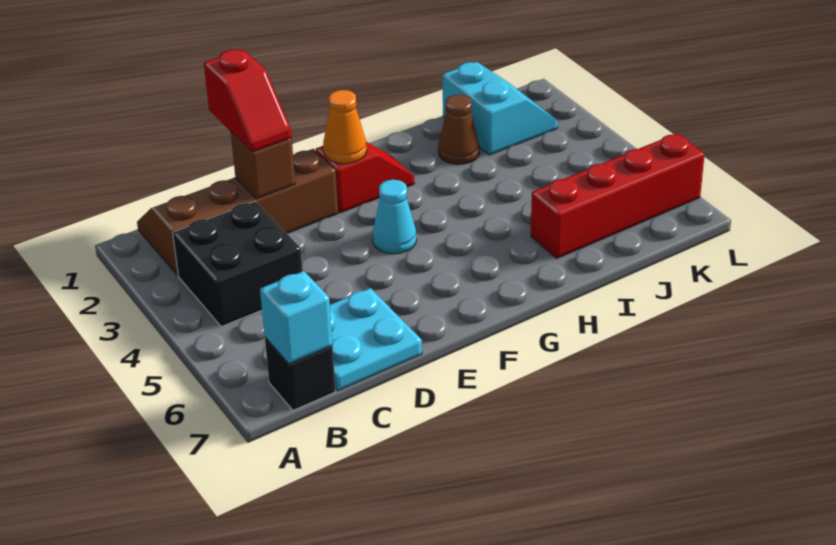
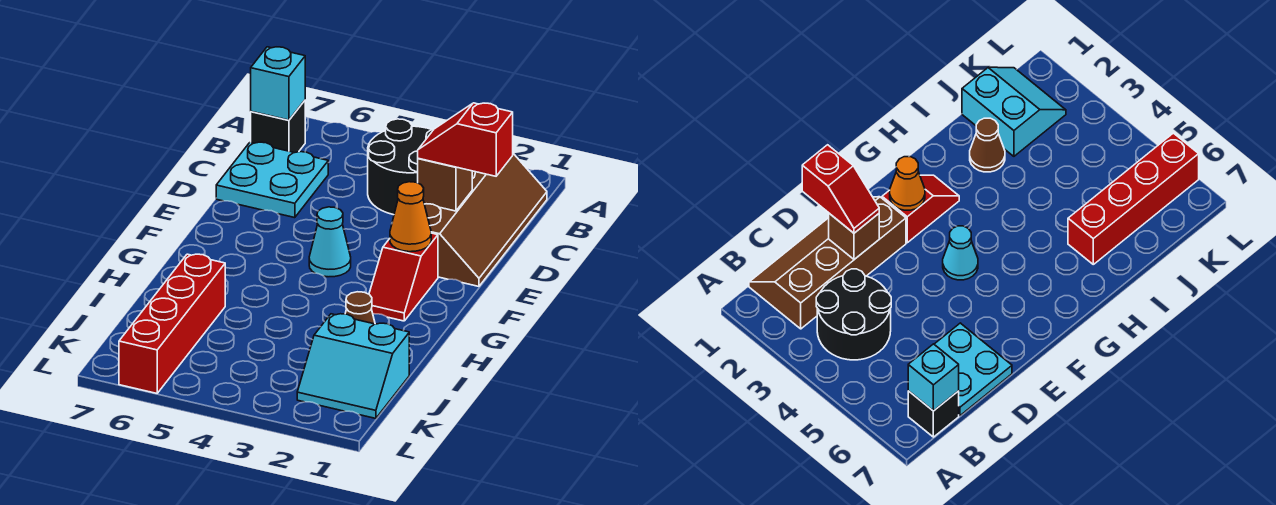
black 2x2 brick [173,201,302,327] -> black 2x2 round brick [368,119,434,215]

